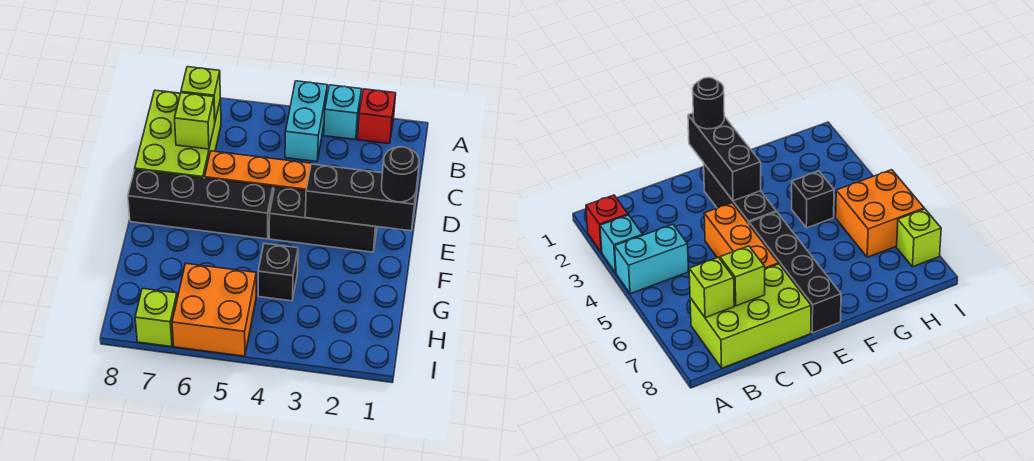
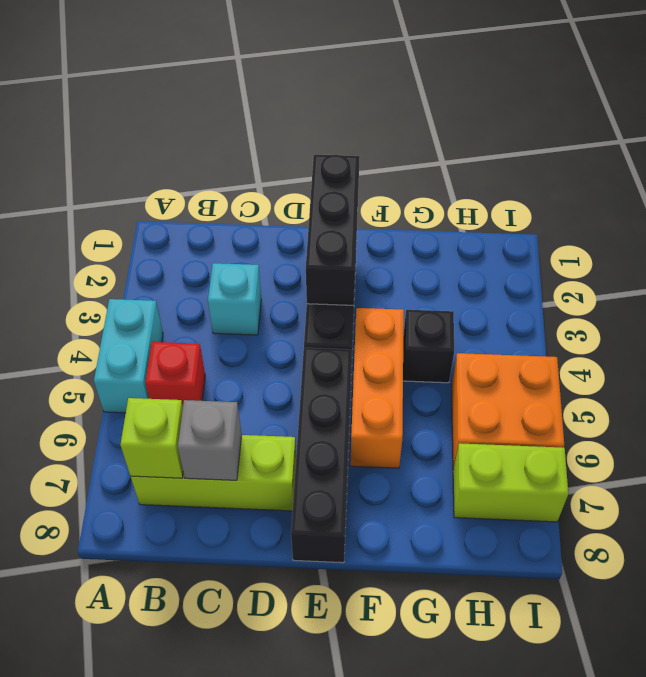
red 1x1 brick [358,89,396,144] -> red 1x1 brick moved to [145,342,205,405]
cyan 1x1 brick [324,85,362,140] -> cyan 1x1 brick moved to [208,263,261,335]
cyan 1x2 brick [285,81,328,162] -> cyan 1x2 brick turned to [94,299,163,413]
lime 2x3 brick [135,90,221,178] -> lime 1x3 brick [131,435,296,511]
lime 1x1 brick [175,93,215,149] -> grey 1x1 brick [178,400,242,480]
orange 1x3 brick [205,151,313,193] -> orange 1x3 brick moved to [350,308,404,468]
black 1x1 round brick [382,147,419,202] -> none
lime 1x1 brick [135,288,177,347] -> lime 1x2 brick [453,443,568,522]

